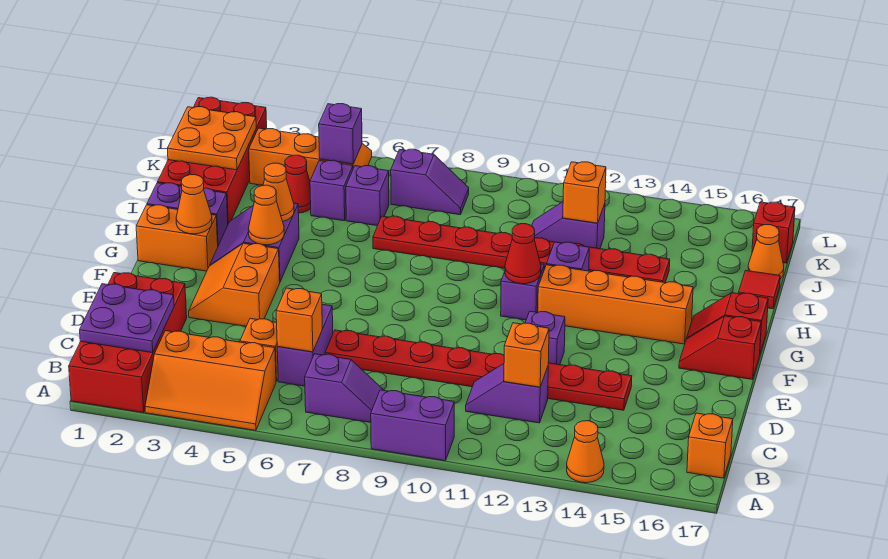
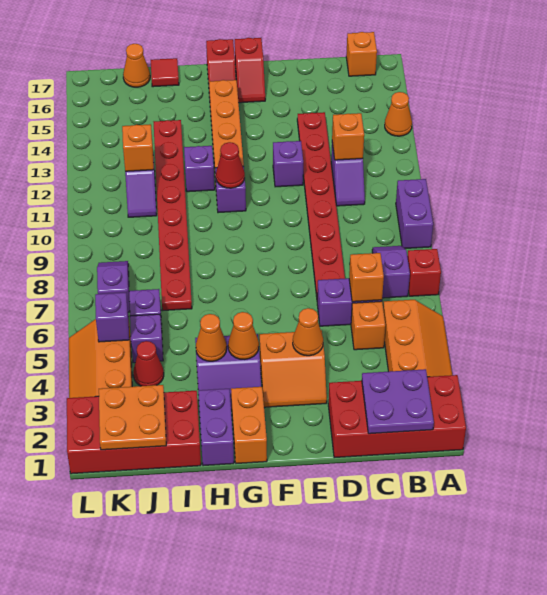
orange 1x1 cone [176,175,212,234] -> orange 1x1 cone moved to [293,308,323,356]
red 1x1 brick [752,202,795,263] -> red 1x1 brick moved to [407,249,441,296]

